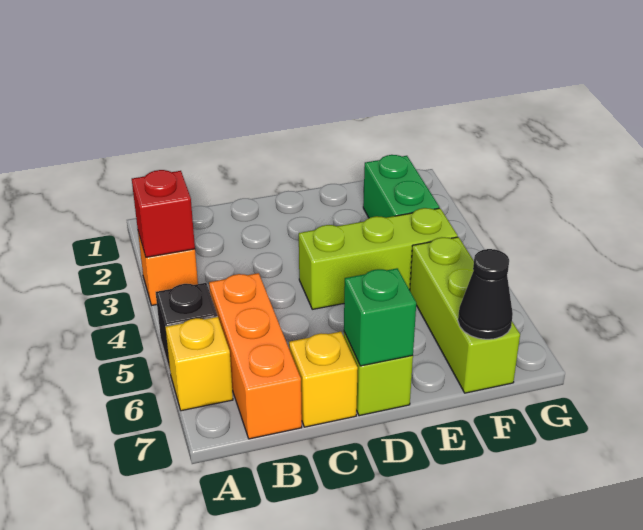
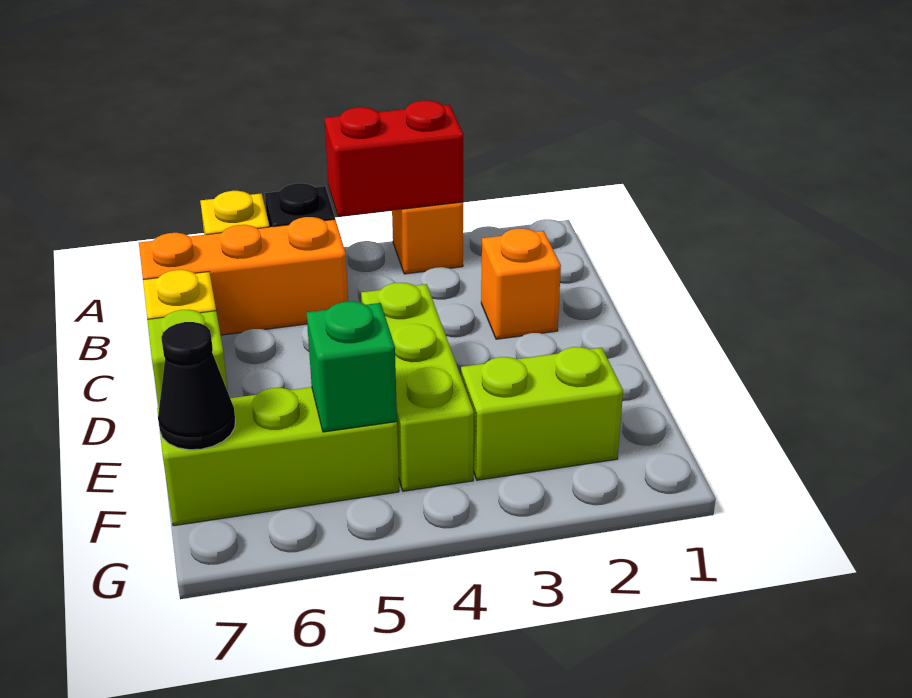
red 1x1 brick [132,170,195,257] -> red 1x2 brick [325,100,463,217]
none -> orange 1x1 brick [481,229,561,339]
green 1x1 brick [344,268,416,366] -> green 1x1 brick moved to [307,301,397,432]
green 1x2 brick [363,155,439,218] -> lime 1x2 brick [461,347,623,480]

